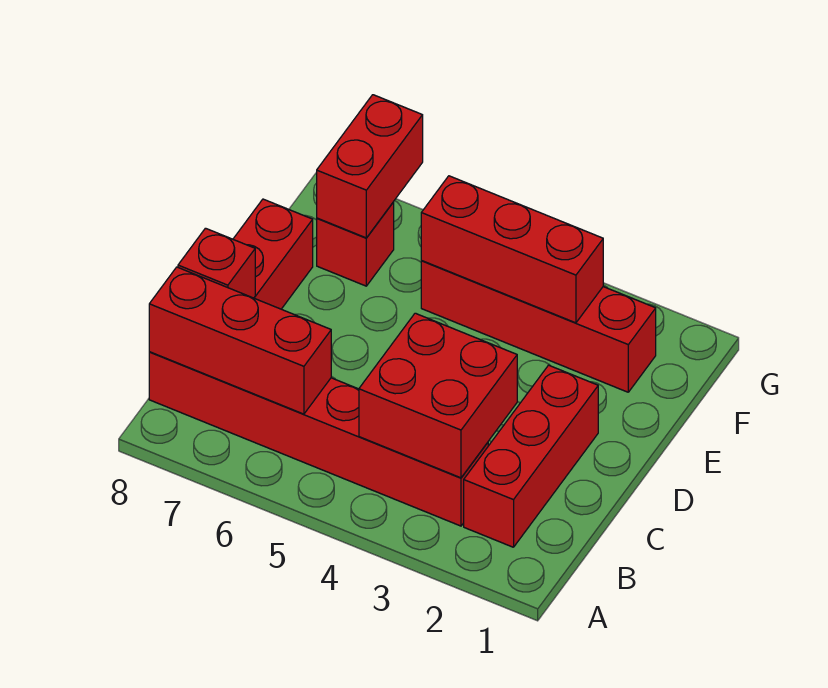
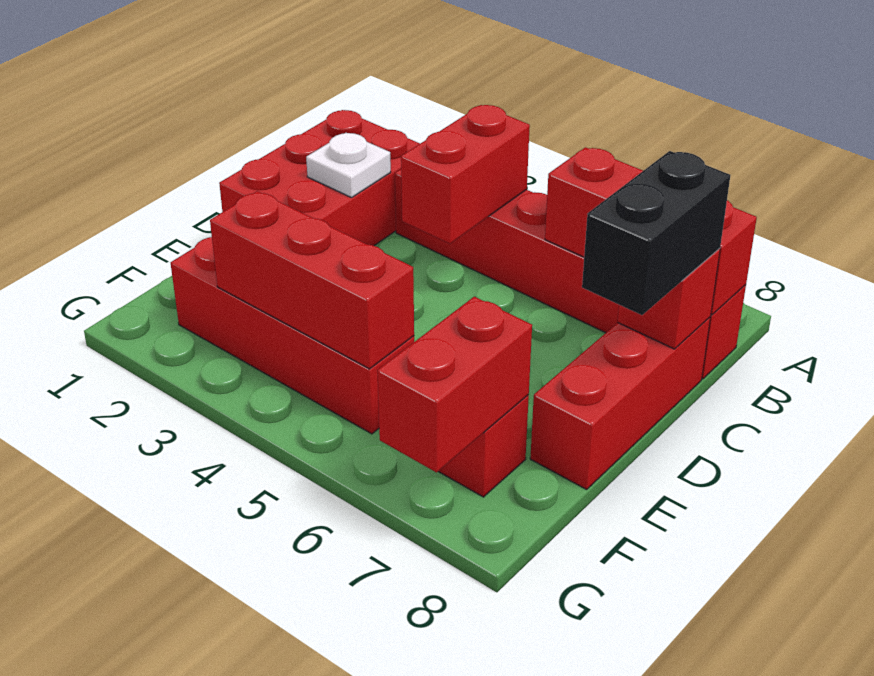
red 1x3 brick [464,365,598,547] -> red 2x3 brick [219,110,420,246]
red 2x2 brick [359,313,517,478] -> red 1x2 brick [401,105,530,244]
none -> white 1x1 plate [306,133,391,198]
none -> black 1x2 brick [582,151,730,315]

